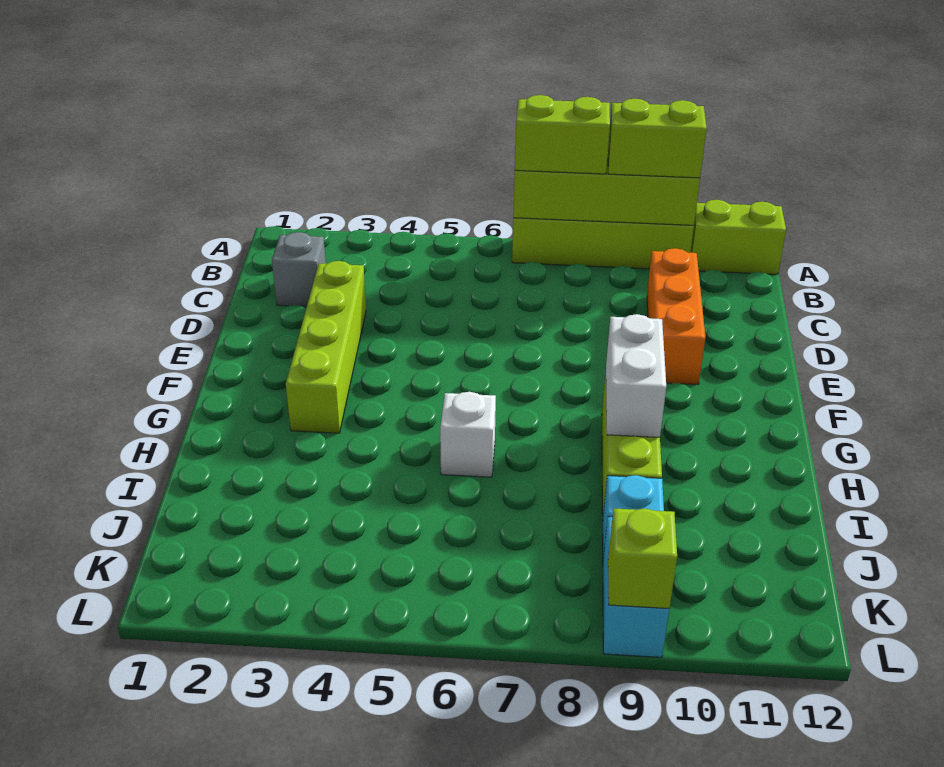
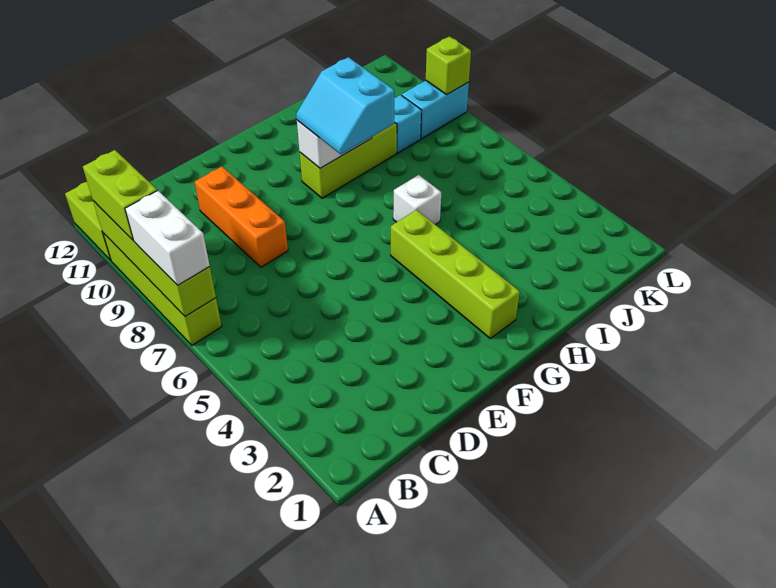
lime 1x2 brick [515,95,610,174] -> white 1x2 brick [125,191,210,285]
grey 1x1 brick [272,232,326,307] -> none
orange 1x3 brick [647,248,705,384] -> orange 1x3 brick turned to [195,166,288,267]
lime 1x4 brick [286,261,366,433] -> lime 1x4 brick turned to [391,210,520,338]
none -> cyan 2x2 slope [296,57,394,154]

